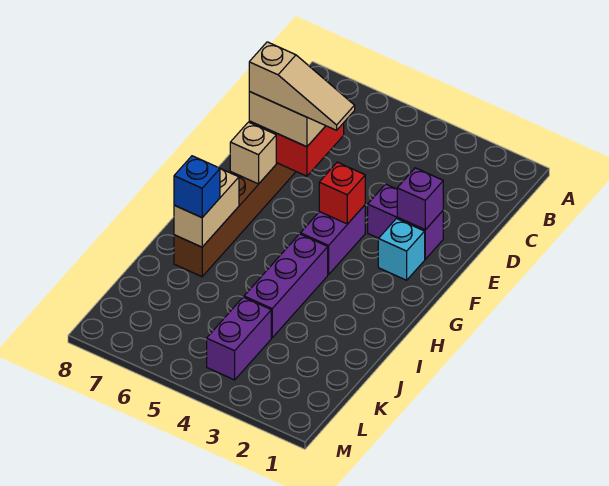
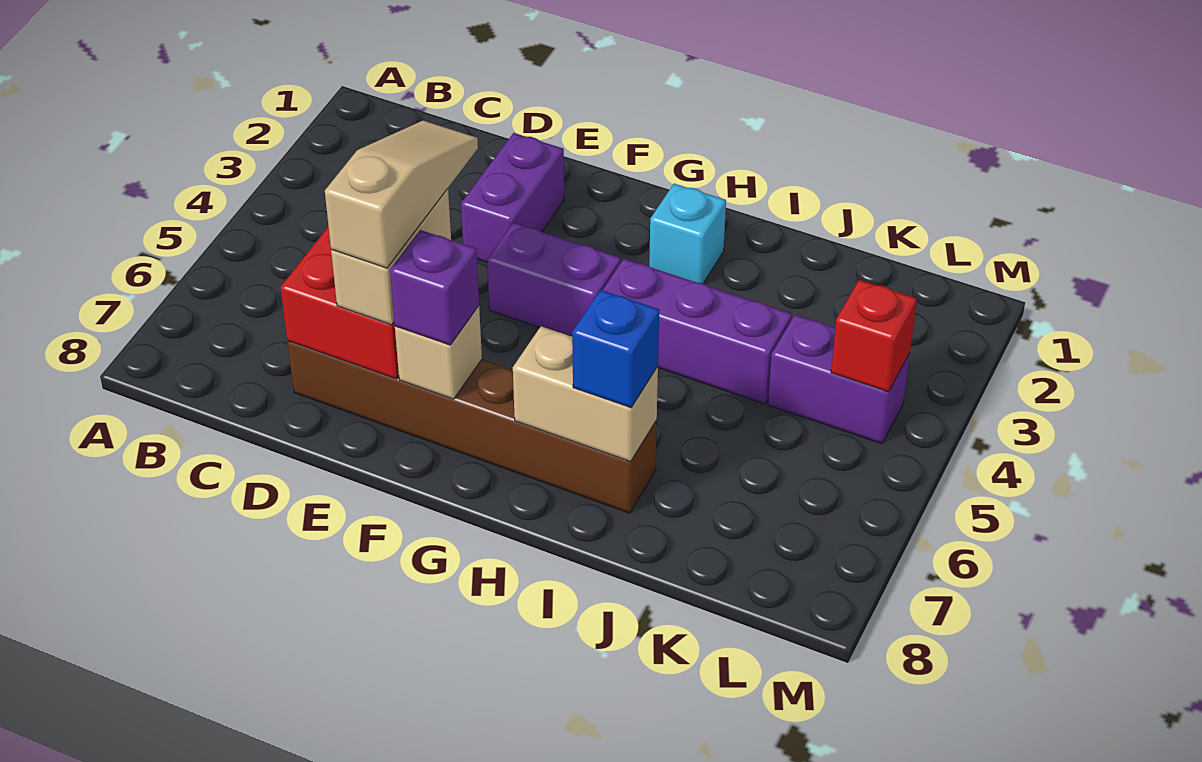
purple 1x1 brick [397,168,443,230] -> purple 1x1 brick moved to [390,230,479,345]
cyan 1x1 brick [378,219,425,280] -> cyan 1x1 brick moved to [649,184,726,284]
red 1x1 brick [319,162,365,224] -> red 1x1 brick moved to [831,280,917,392]

